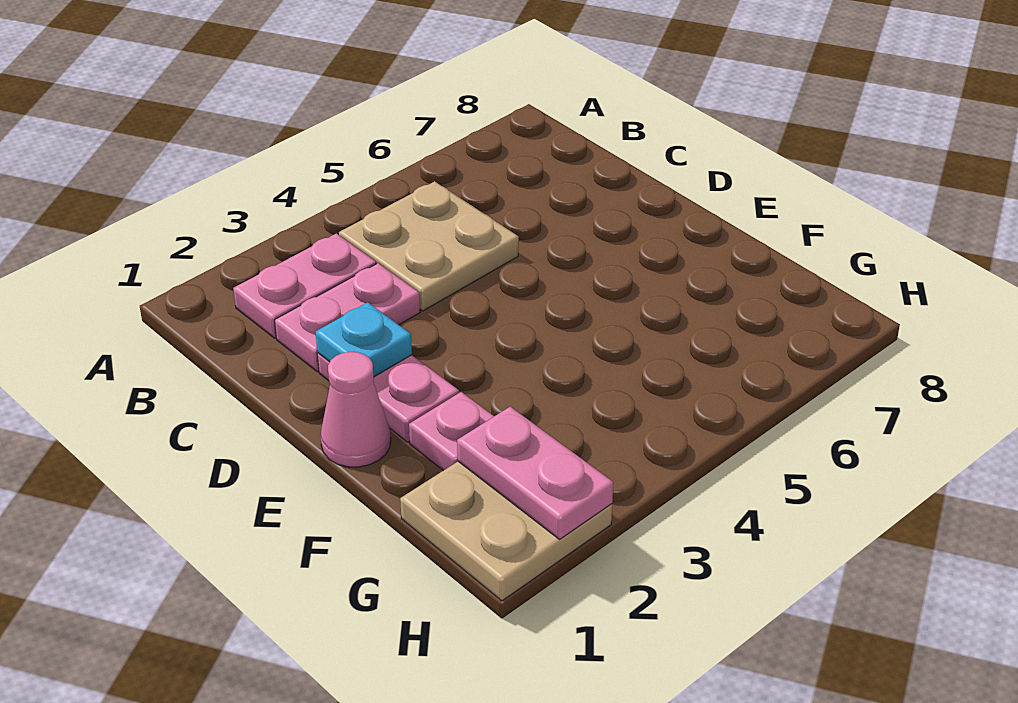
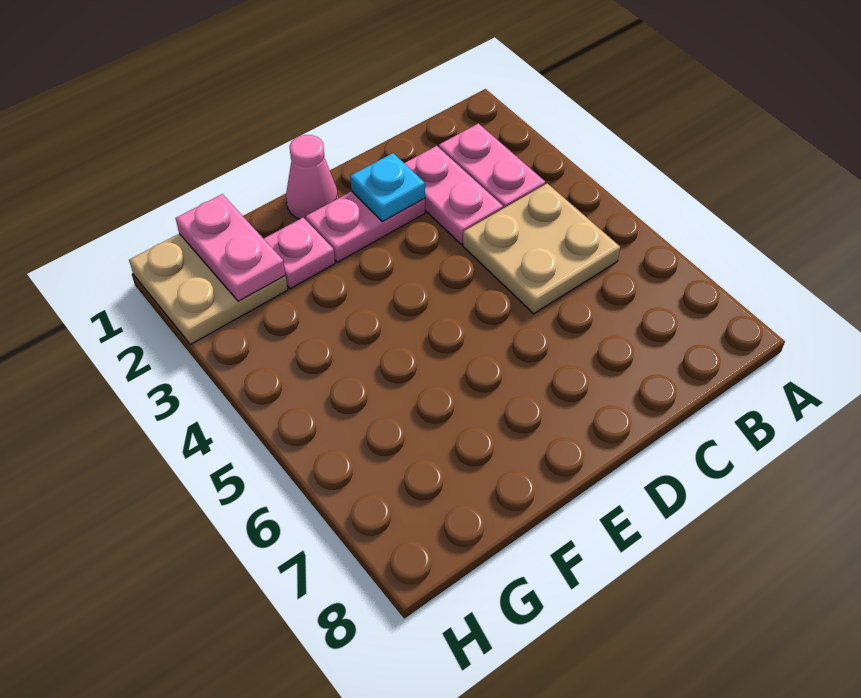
pink 1x2 plate [457,407,613,539] -> pink 1x2 plate turned to [176,194,285,301]

